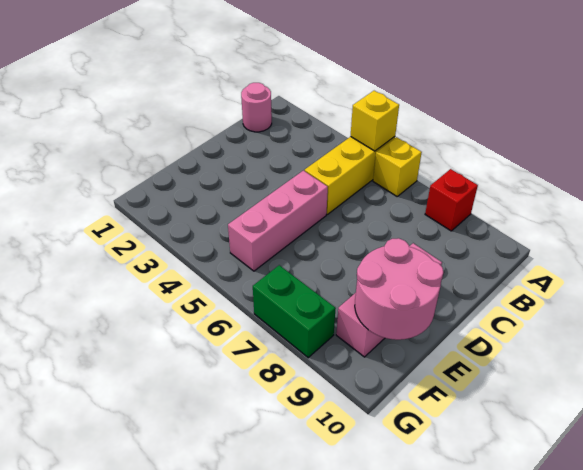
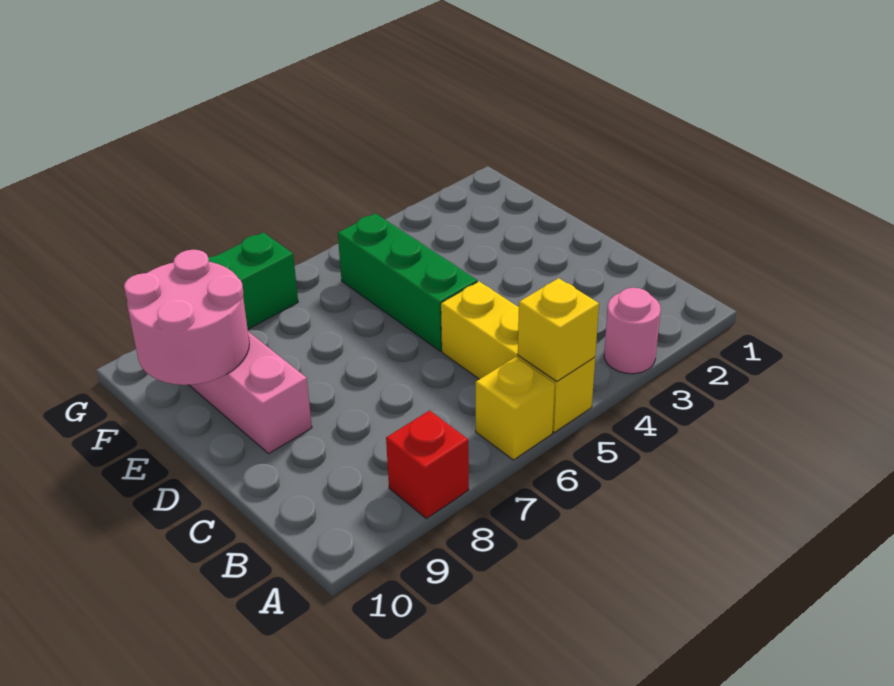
pink 1x1 round brick [241,83,272,132] -> pink 1x1 round brick moved to [604,288,661,374]
pink 1x3 brick [228,171,328,271] -> green 1x3 brick [338,213,477,351]

